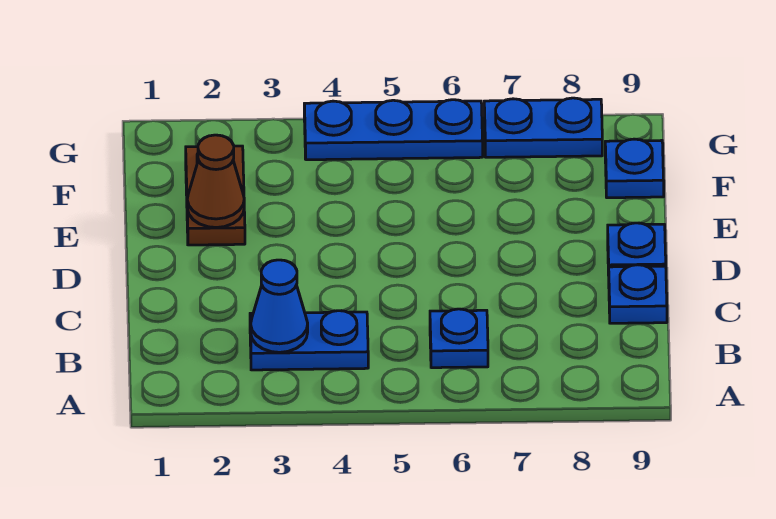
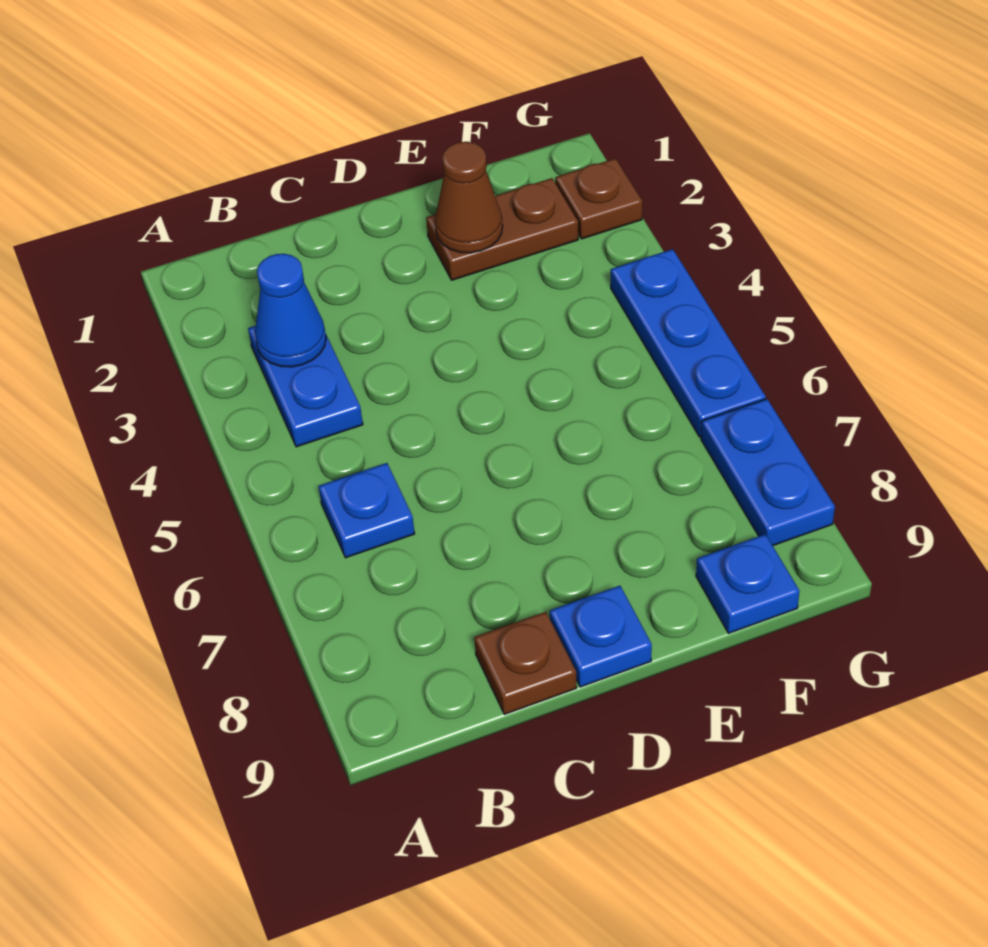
blue 1x1 plate [609,265,667,323] -> brown 1x1 plate [474,612,577,715]
none -> brown 1x1 plate [555,158,642,239]

